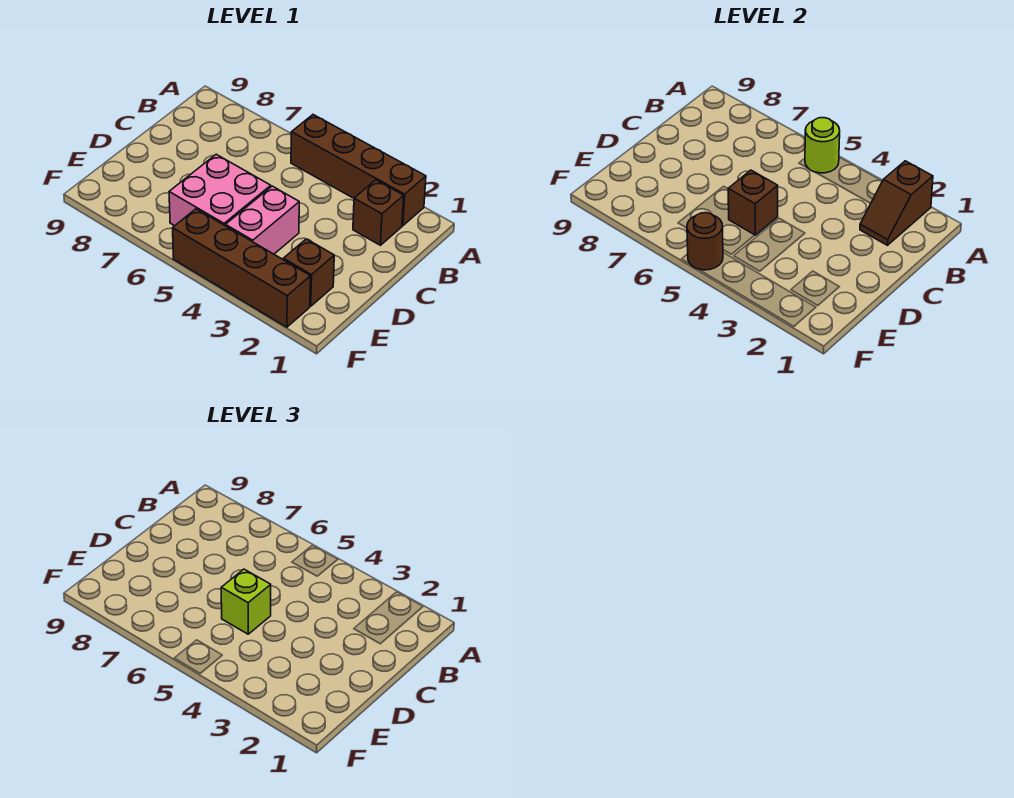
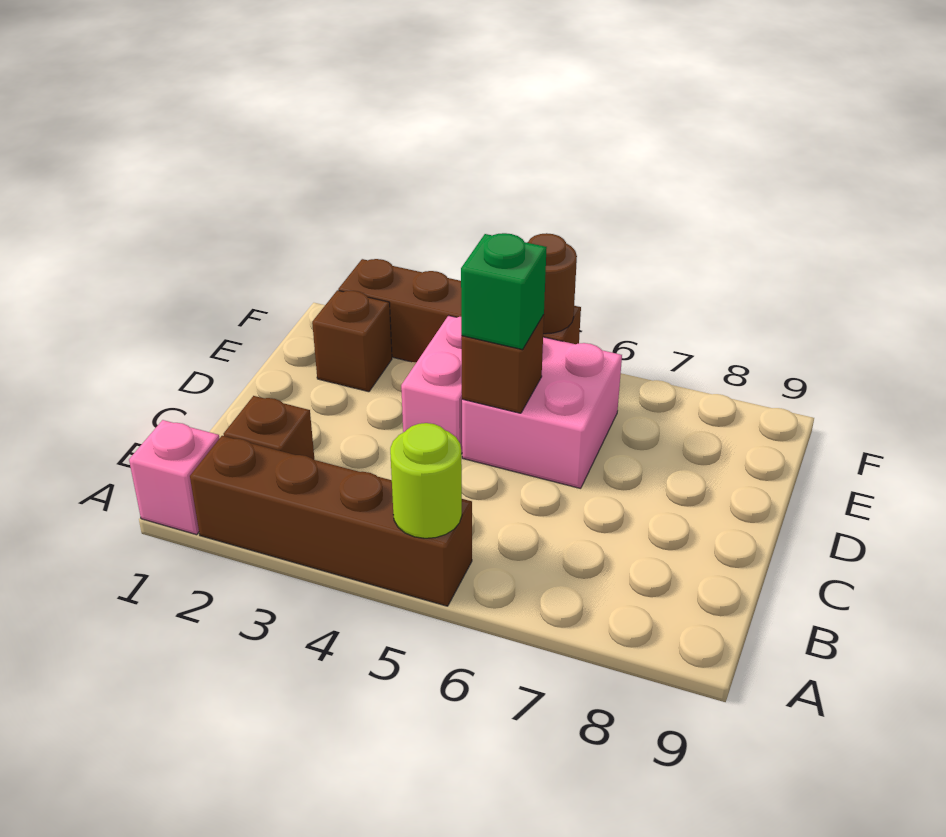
none -> pink 1x1 brick [129,420,220,535]
brown 1x2 slope [860,161,933,245] -> none
lime 1x1 brick [221,569,271,634] -> green 1x1 brick [461,233,547,350]

